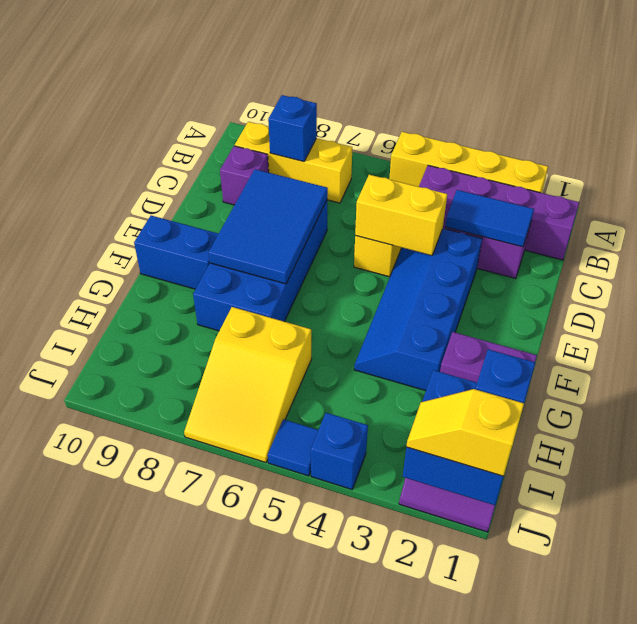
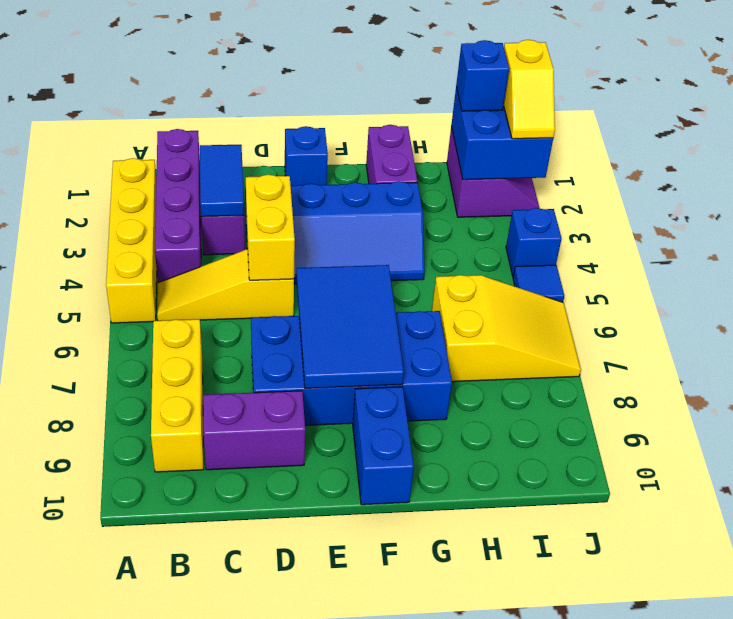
blue 1x1 brick [268,95,317,162] -> blue 1x1 brick moved to [285,126,328,186]
purple 1x1 brick [220,146,269,205] -> purple 1x2 brick [203,391,305,470]
blue 2x3 tile [209,169,328,284] -> blue 2x3 tile turned to [297,265,404,388]

